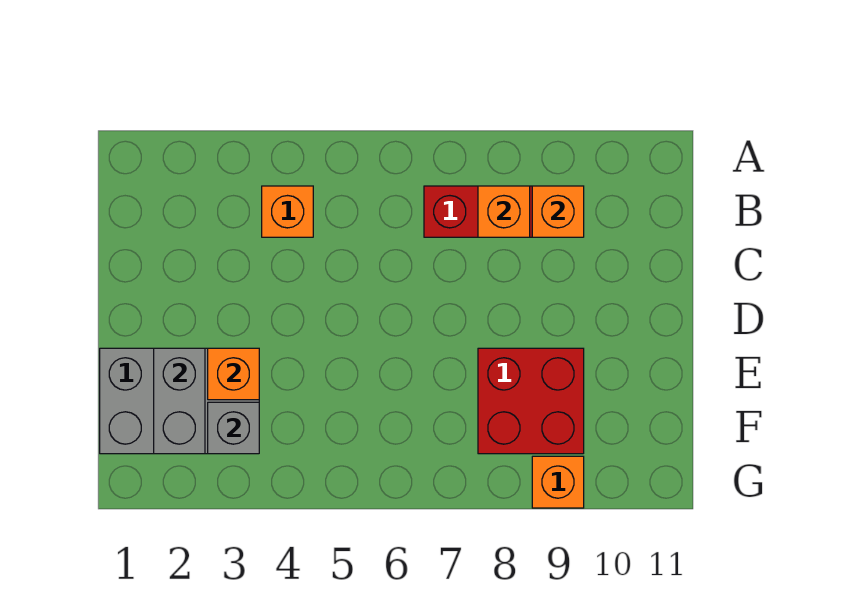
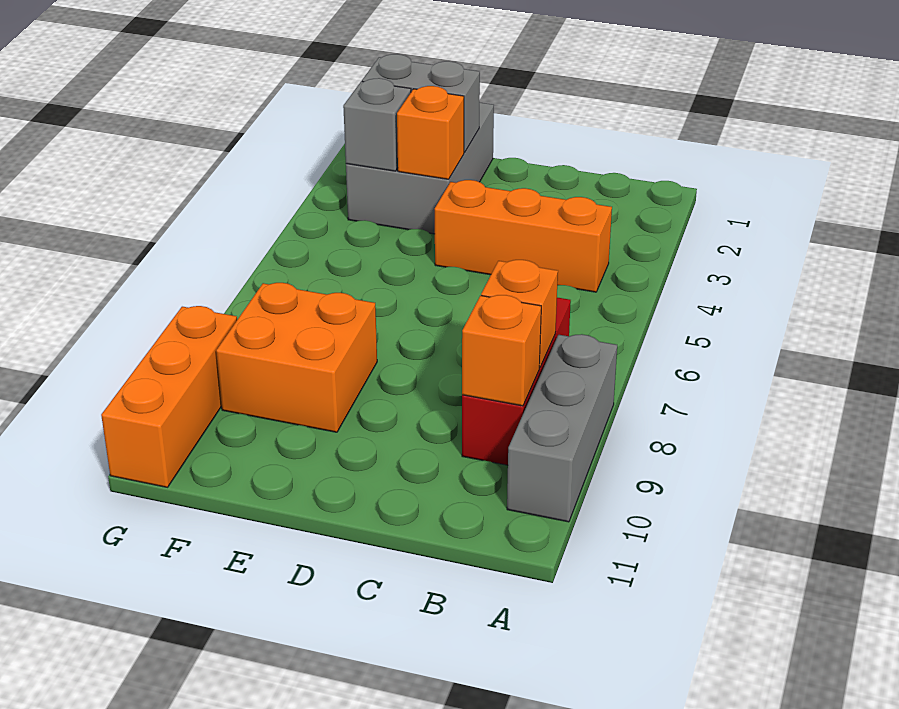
none -> grey 1x3 brick [507,334,617,522]
orange 1x1 brick [262,186,313,237] -> orange 1x3 brick [435,180,612,292]
red 2x2 brick [478,348,584,454] -> orange 2x2 brick [216,283,377,432]
orange 1x1 brick [532,456,584,508] -> orange 1x3 brick [101,306,237,487]

